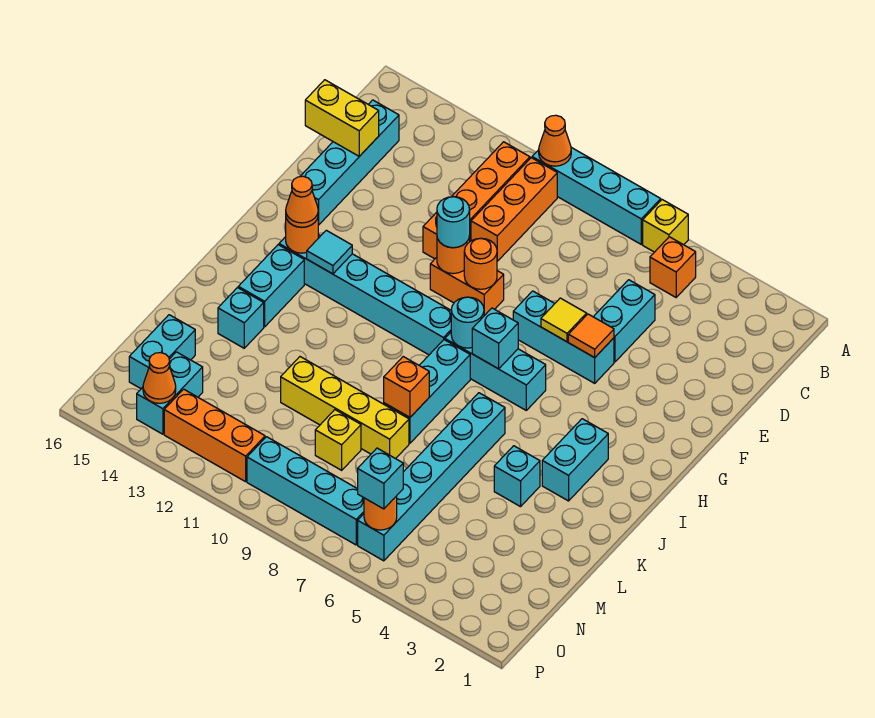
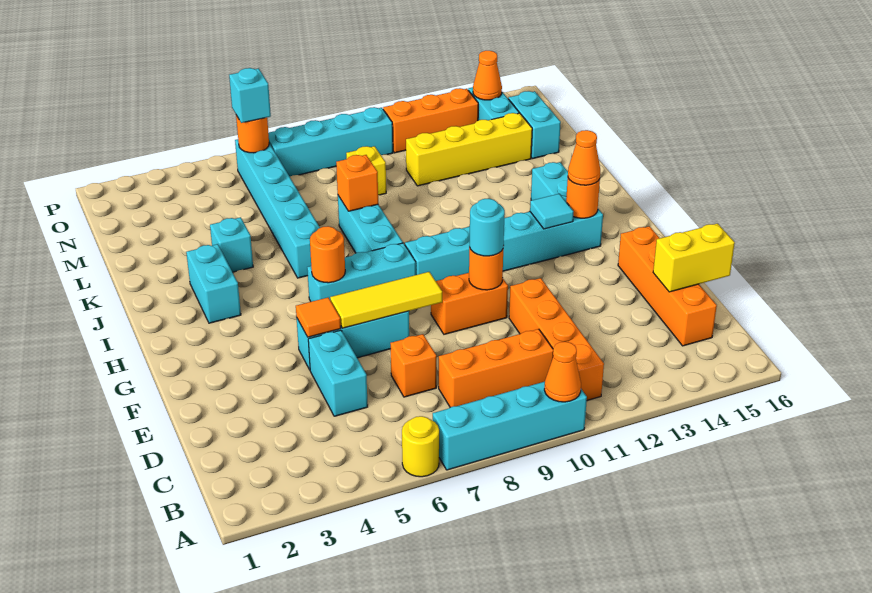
yellow 1x1 brick [643,200,688,252] -> yellow 1x1 round brick [402,416,439,477]
orange 1x1 brick [650,237,696,297] -> orange 1x1 brick moved to [390,334,436,397]
orange 1x3 brick [471,158,557,261] -> orange 1x3 brick turned to [439,329,553,408]
cyan 1x4 brick [300,100,399,225] -> orange 1x4 brick [618,226,717,346]
yellow 1x1 tile [541,298,587,342] -> yellow 1x3 tile [330,272,442,328]
orange 1x1 round brick [464,238,497,289] -> orange 1x1 round brick moved to [310,226,345,283]
cyan 1x1 brick [472,308,518,369] -> none
cyan 1x1 round brick [451,297,484,348] -> none
cyan 1x1 brick [218,288,264,348] -> none
yellow 1x4 brick [281,357,409,459] -> yellow 1x4 brick moved to [406,113,532,186]

